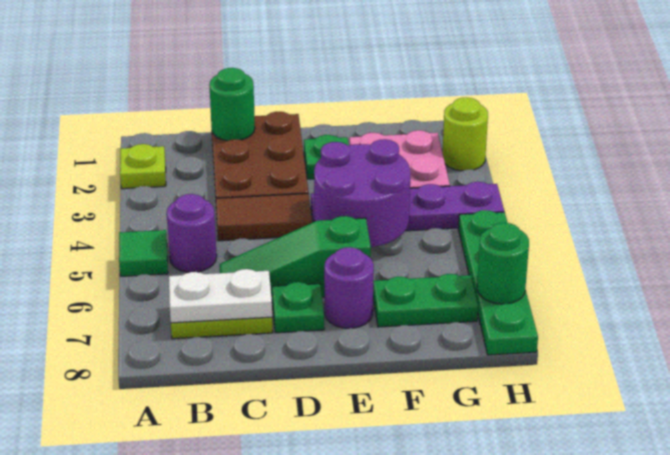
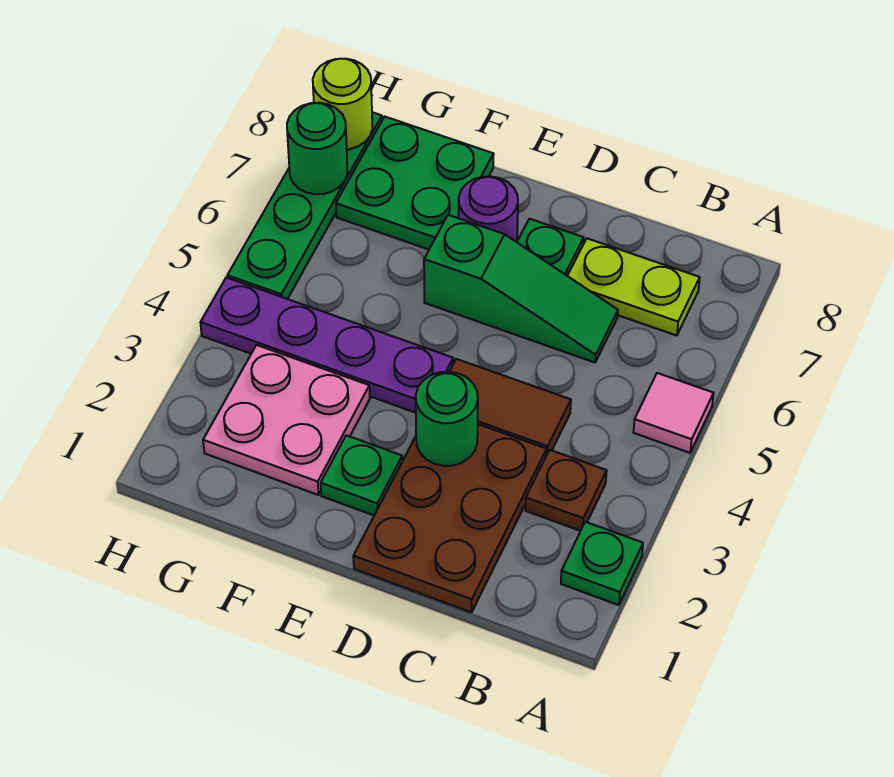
lime 1x1 plate [120,144,166,189] -> green 1x1 plate [561,522,643,605]
green 1x1 tile [119,230,168,276] -> pink 1x1 tile [634,373,713,453]
none -> brown 1x1 plate [525,450,607,531]
purple 1x1 round brick [167,194,217,272] -> none
white 1x2 plate [169,269,272,323] -> none
green 1x1 round brick [209,68,255,141] -> green 1x1 round brick moved to [416,372,478,466]
purple 2x2 round brick [314,139,411,247] -> none
green 1x2 plate [373,274,478,327] -> green 2x2 plate [336,117,494,249]
lime 1x1 round brick [442,97,488,171] -> lime 1x1 round brick moved to [313,59,372,149]

